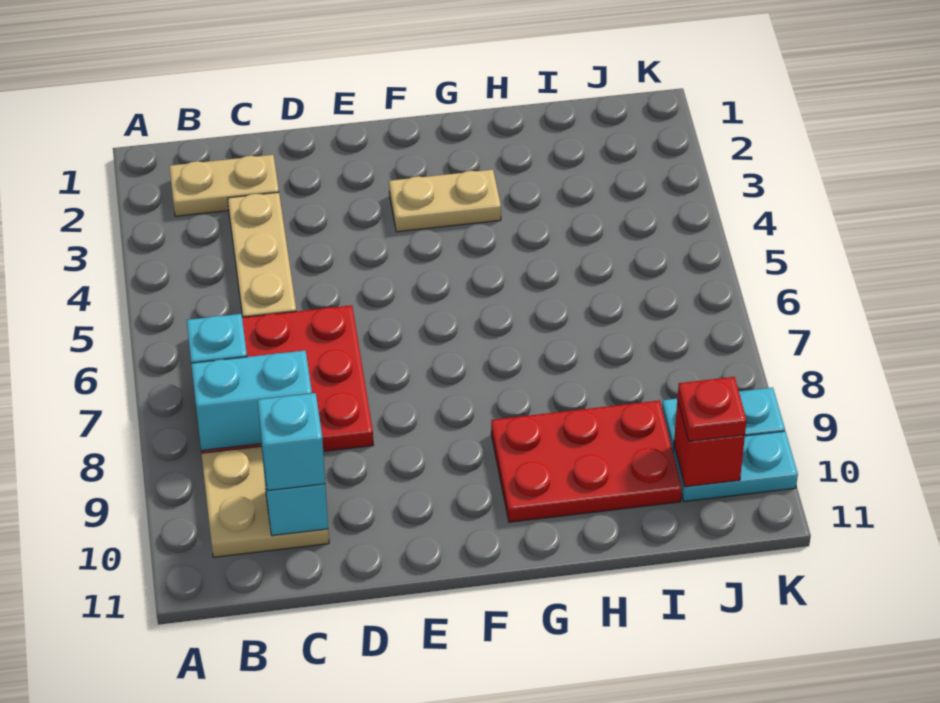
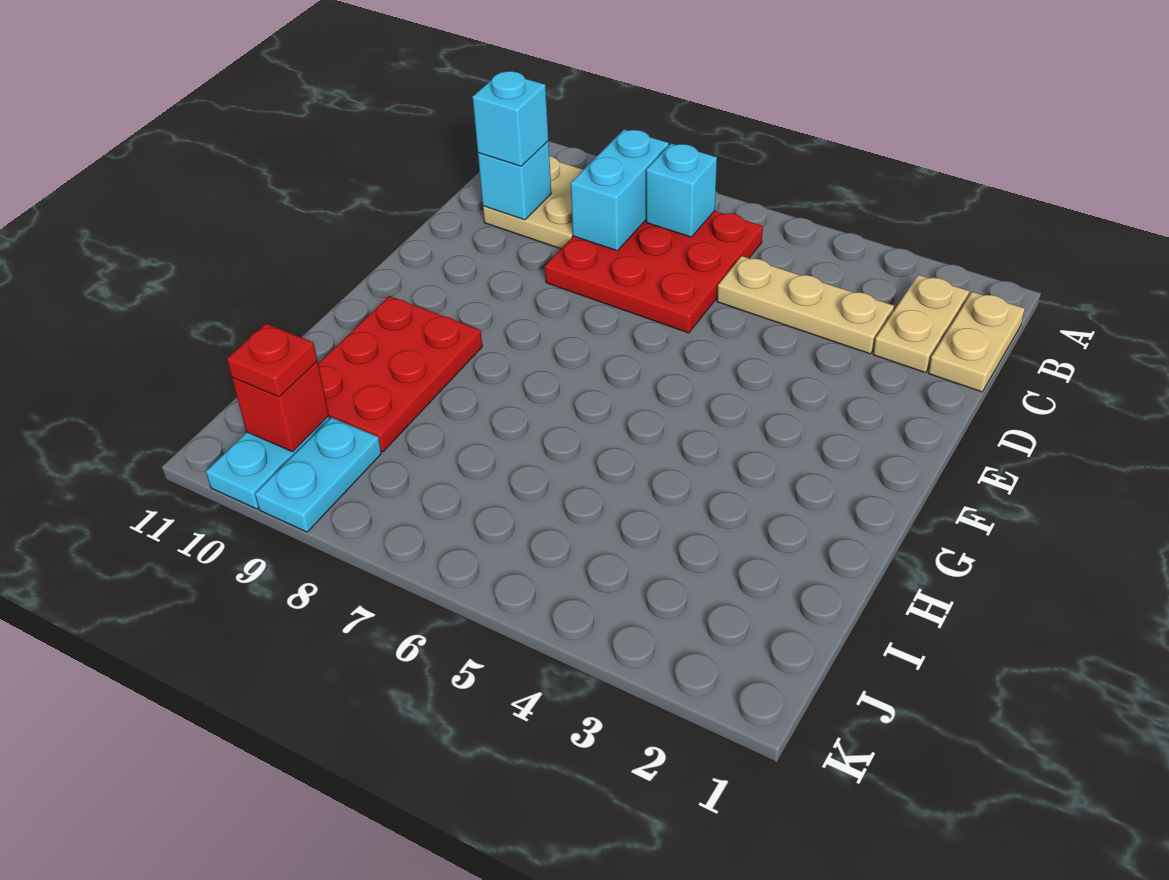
tan 1x2 plate [389,170,501,232] -> tan 1x2 plate moved to [928,292,1025,392]

